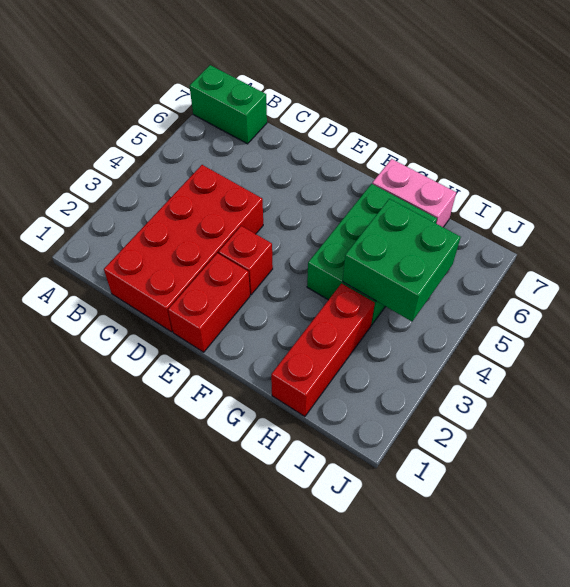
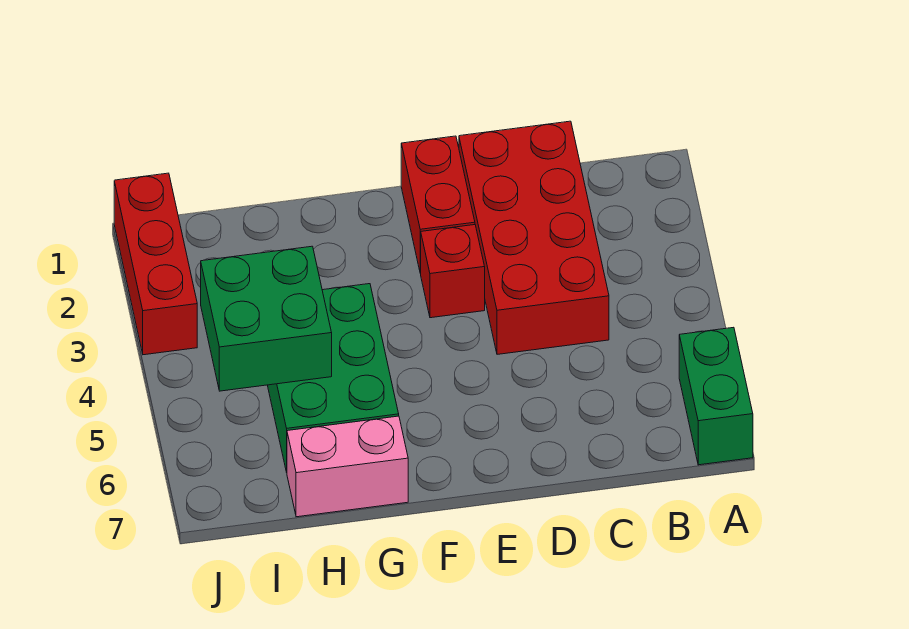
green 1x2 brick [190,65,267,144] -> green 1x2 brick turned to [679,327,753,465]
red 1x3 brick [271,284,375,417] -> red 1x3 brick moved to [114,173,197,355]

